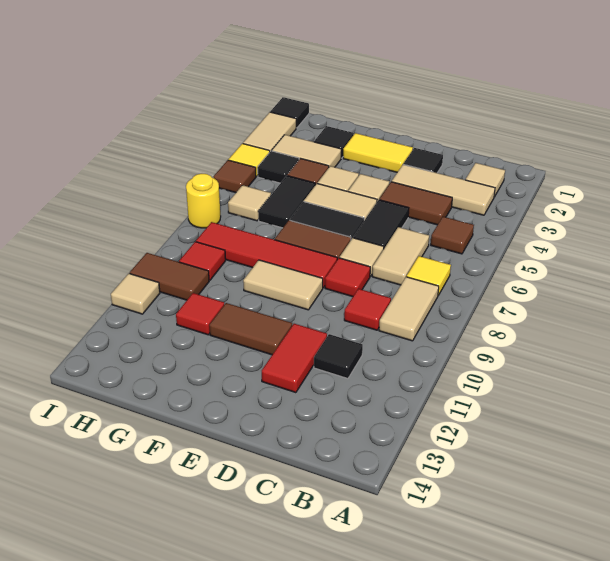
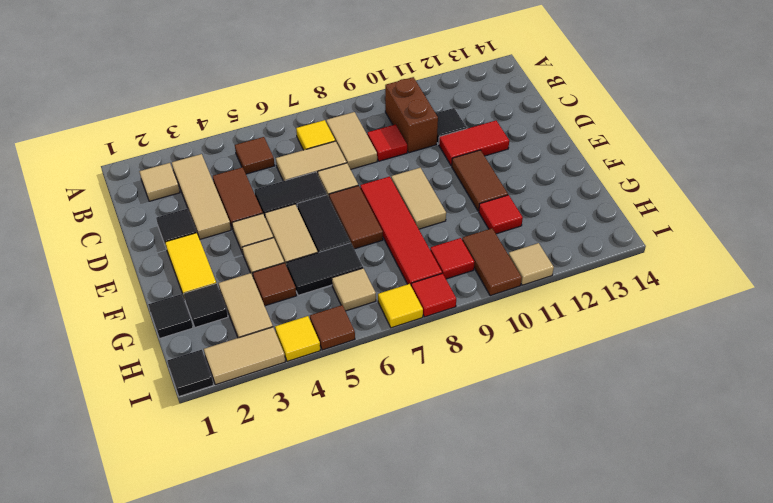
tan 1x2 tile [379,277,439,341] -> tan 1x2 tile turned to [326,112,377,170]
none -> brown 1x2 brick [385,77,438,153]
red 1x1 tile [325,258,370,297] -> red 1x1 tile moved to [411,273,456,317]
black 1x1 tile [258,151,299,183] -> black 1x1 tile moved to [148,294,193,339]
yellow 1x1 round brick [186,174,221,228] -> yellow 1x1 tile [378,284,423,328]

